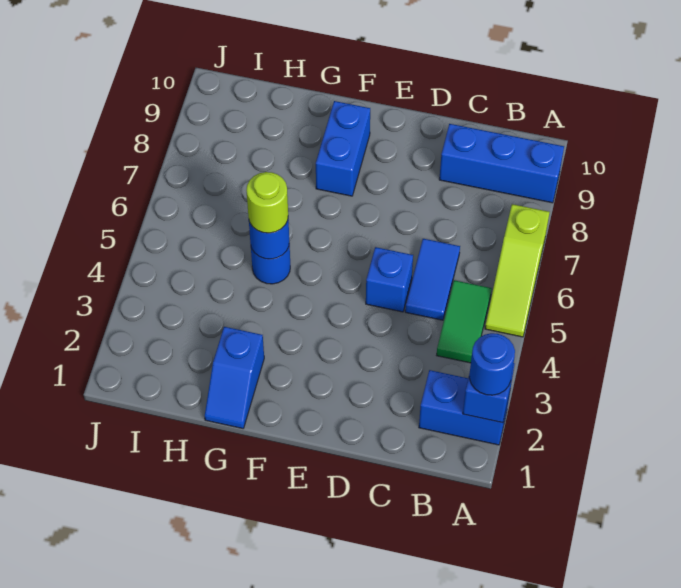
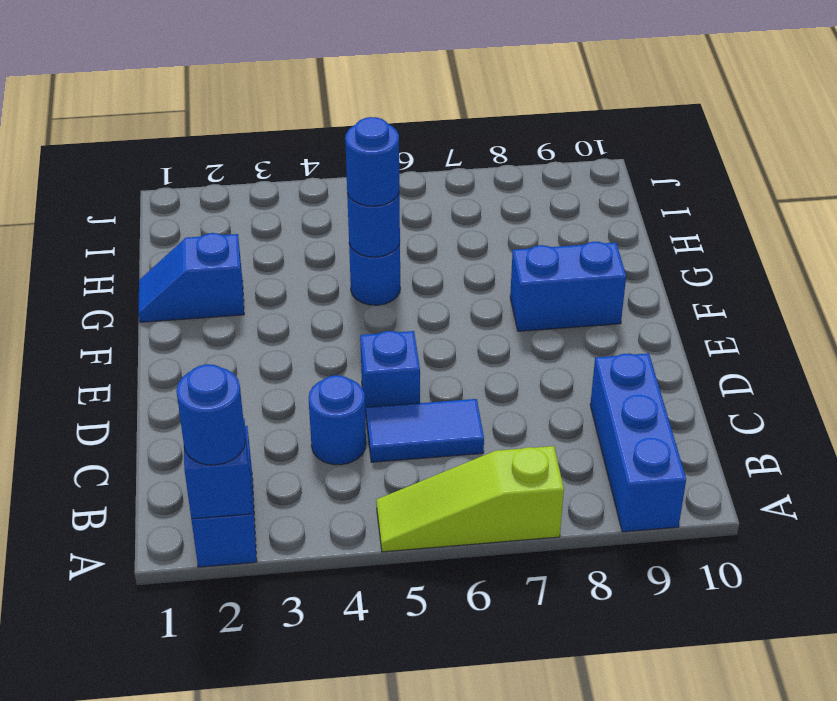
green 1x2 tile [437,280,492,363] -> none
none -> blue 1x1 round brick [309,375,366,465]
lime 1x1 round brick [246,172,288,233] -> blue 1x1 round brick [345,117,399,206]

